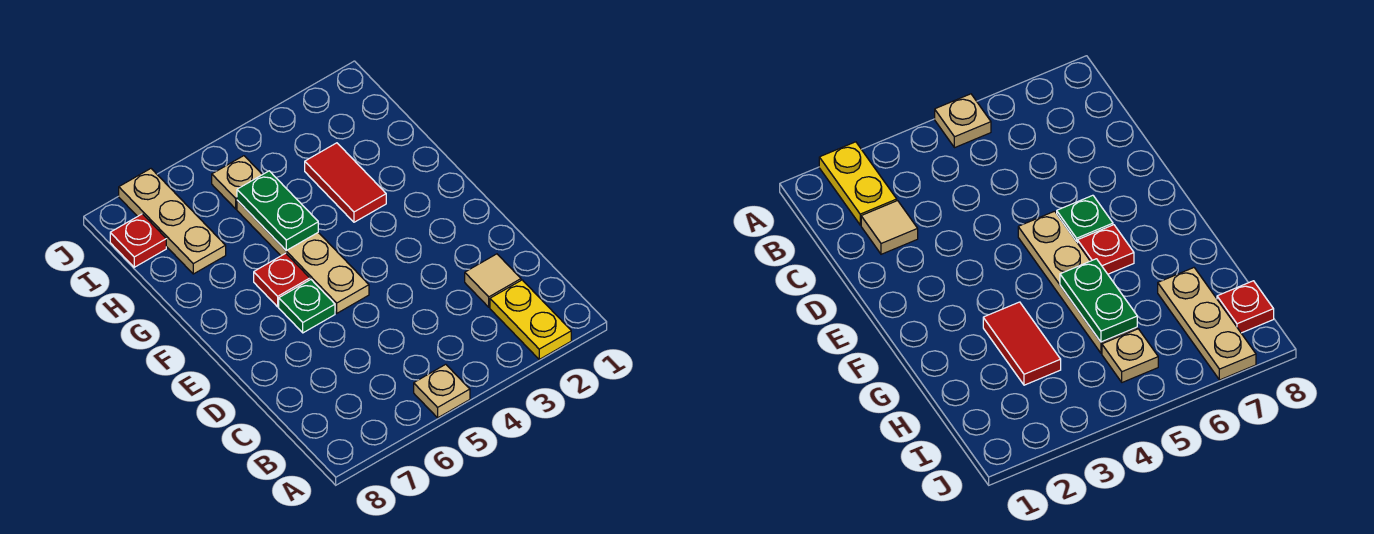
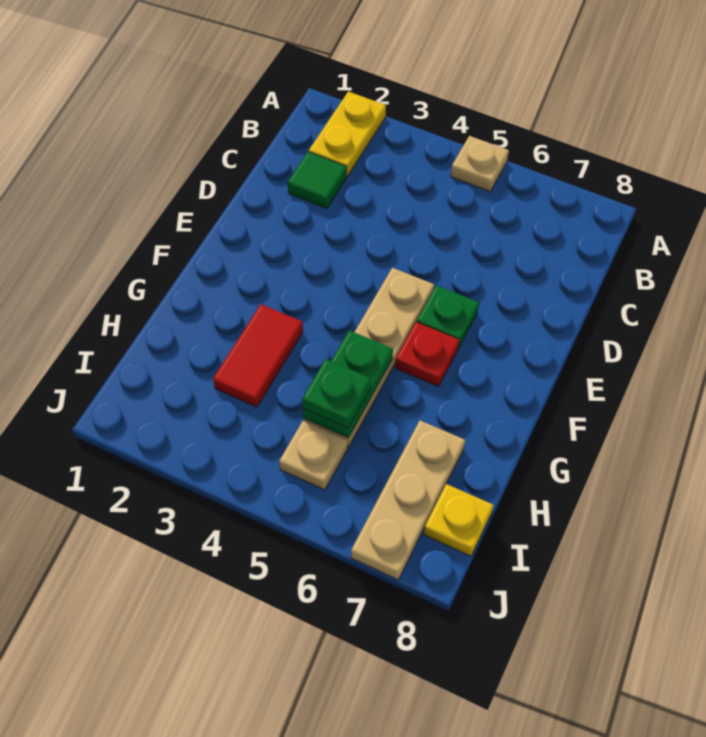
tan 1x1 tile [465,254,521,307] -> green 1x1 tile [288,152,347,208]
none -> green 1x1 plate [302,359,371,428]
red 1x1 plate [110,214,166,267] -> yellow 1x1 plate [424,484,493,556]

